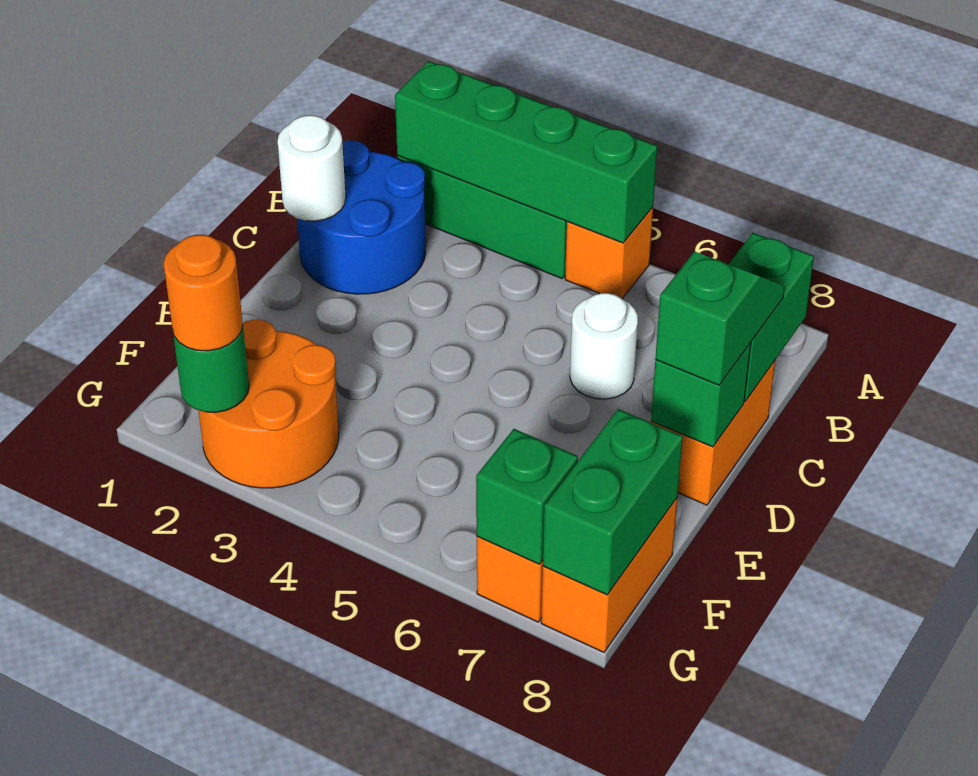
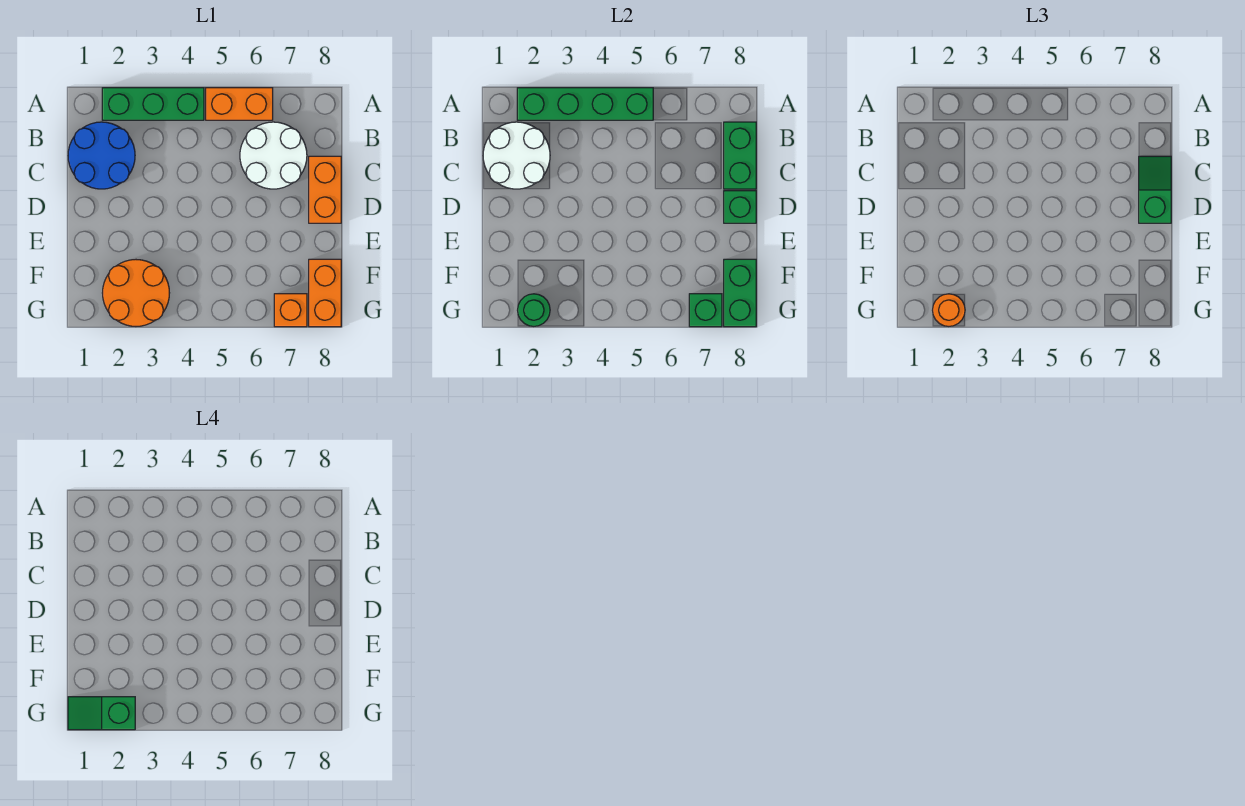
orange 1x1 brick [565,207,653,299] -> orange 1x2 brick [206,88,273,120]
white 1x1 round brick [277,115,346,221] -> white 2x2 round brick [483,122,550,189]
white 1x1 round brick [570,293,638,399] -> white 2x2 round brick [240,122,307,189]
none -> green 1x2 slope [68,697,135,730]

